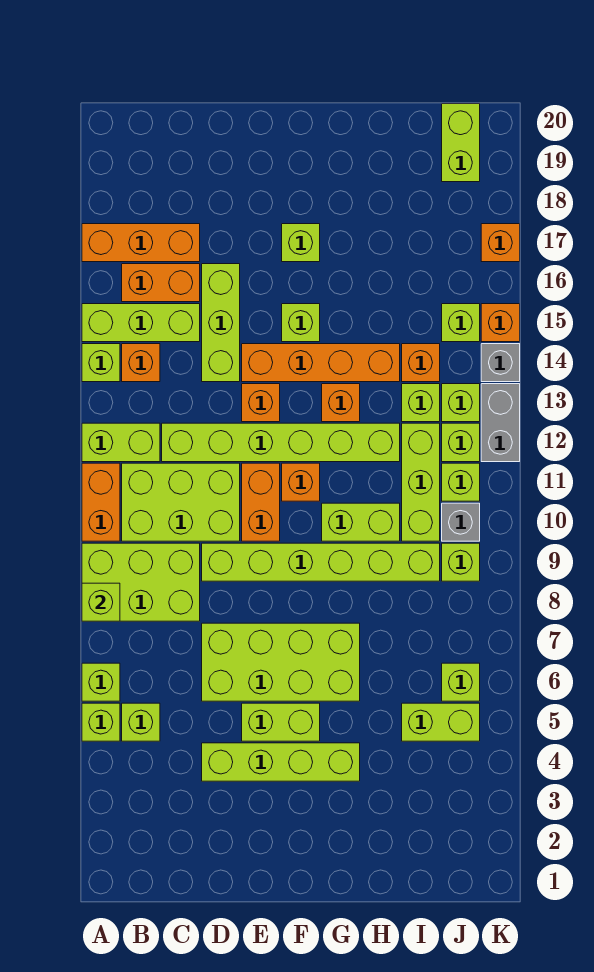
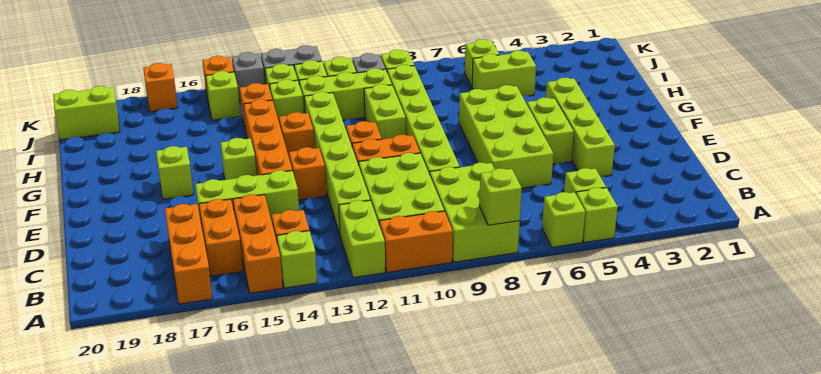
lime 1x3 brick [82,304,200,342] -> orange 1x3 brick [233,195,283,293]
lime 1x2 brick [402,703,480,741] -> lime 1x2 brick turned to [472,51,536,96]

